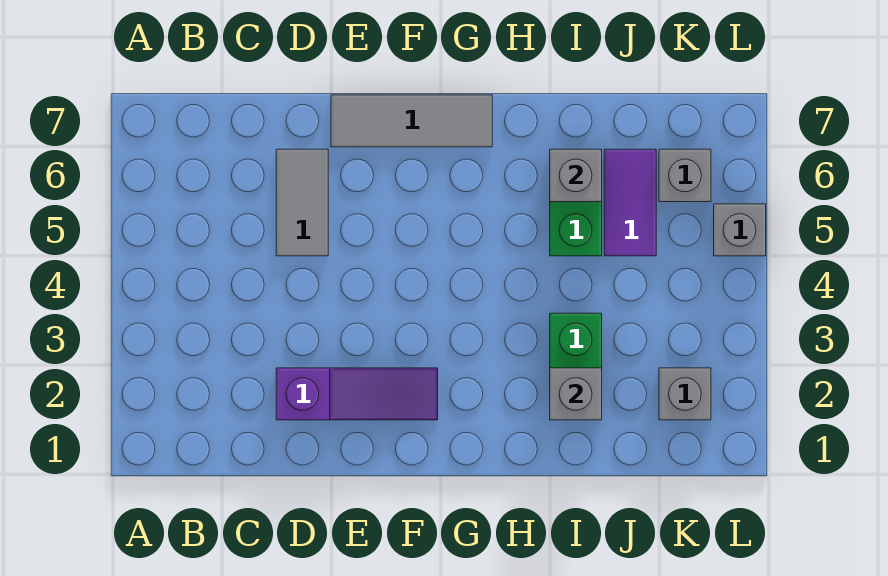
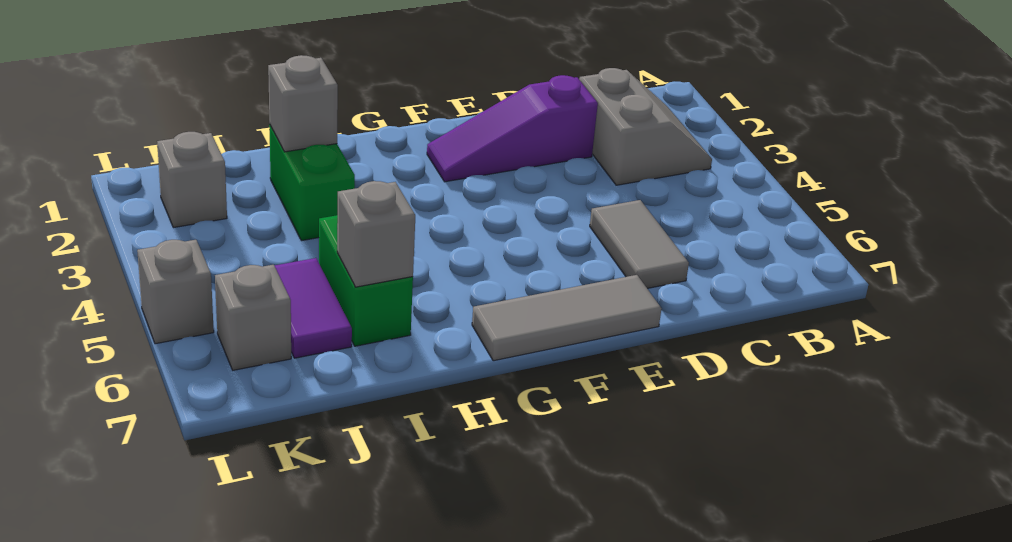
none -> grey 2x2 slope [579,68,712,185]

